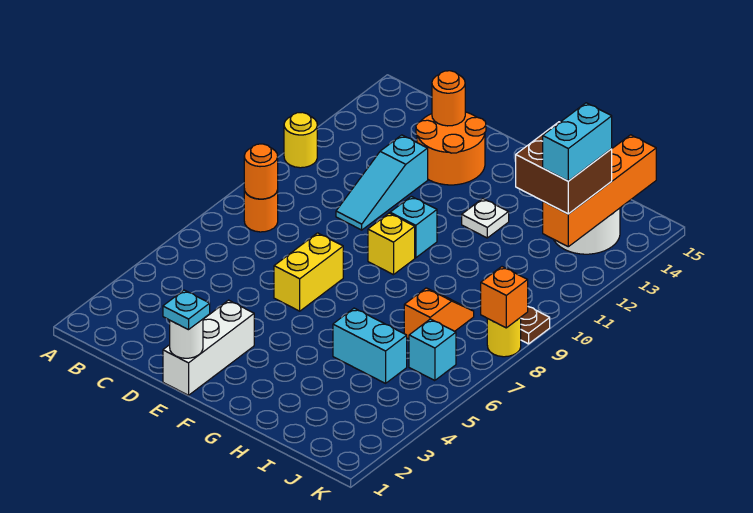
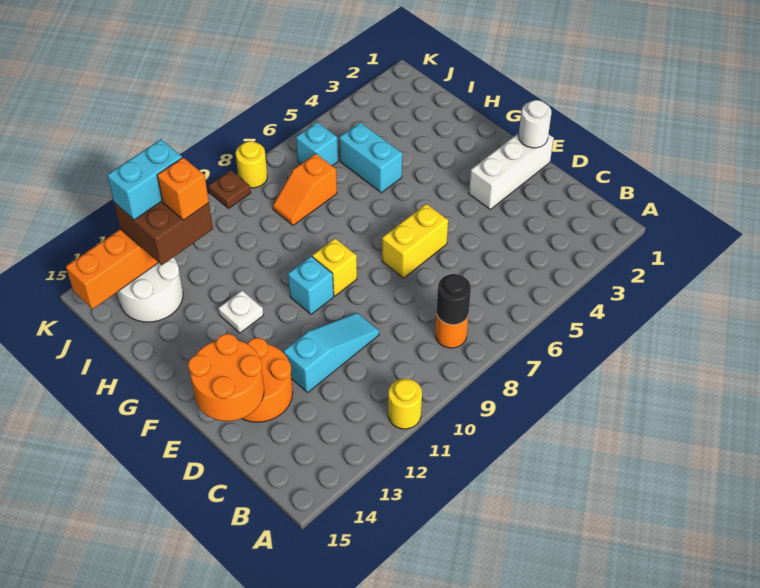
orange 1x1 round brick [244,144,278,199] -> black 1x1 round brick [437,274,471,325]
orange 1x1 round brick [432,71,465,126] -> orange 2x2 round brick [188,334,264,421]
cyan 1x1 plate [163,290,210,330] -> none
orange 1x1 brick [481,267,528,328] -> orange 1x1 brick moved to [157,158,209,220]

